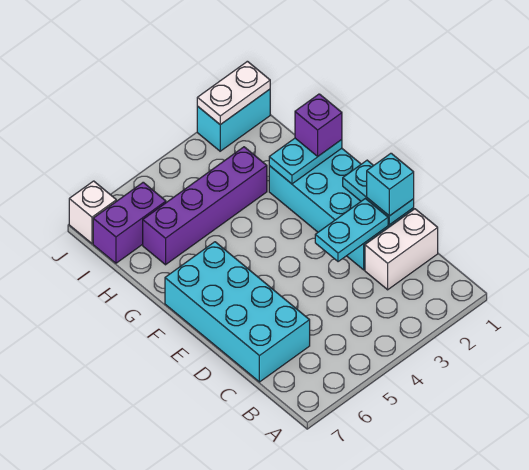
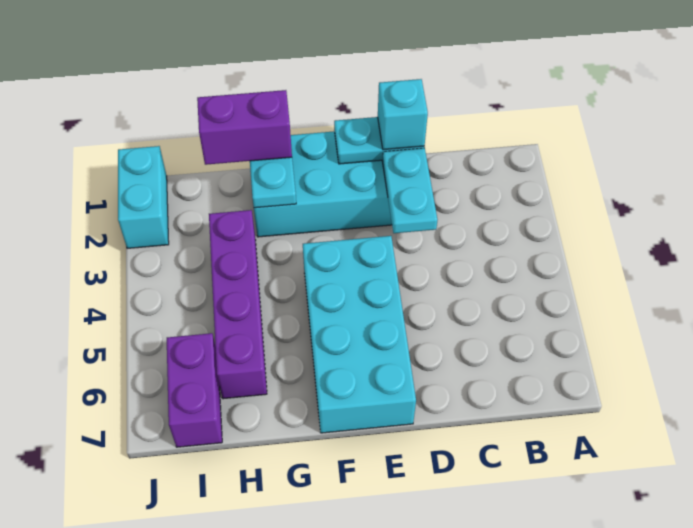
white 1x2 brick [365,209,438,290] -> none
cyan 2x4 brick [165,242,310,382] -> cyan 2x4 brick turned to [303,236,416,433]
purple 1x1 brick [295,94,342,157] -> purple 1x2 brick [197,90,292,165]
white 1x2 plate [197,61,270,125] -> none
white 1x1 brick [69,181,116,243] -> none

